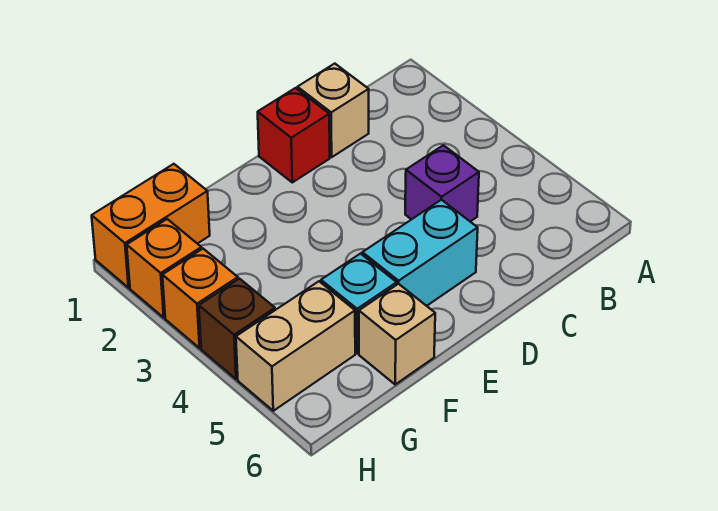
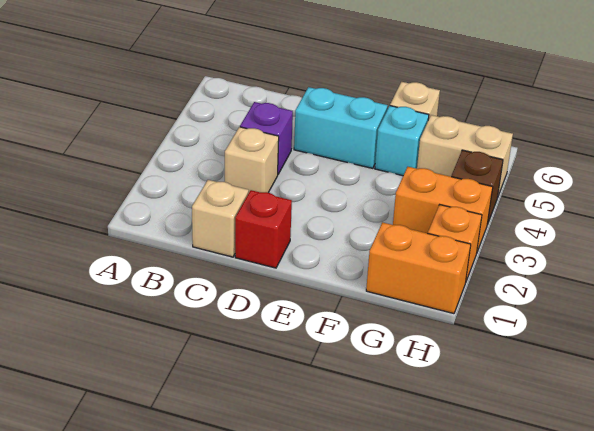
none -> tan 1x1 brick [225,127,279,194]
orange 1x1 brick [162,249,238,348] -> orange 1x2 brick [393,167,493,252]

